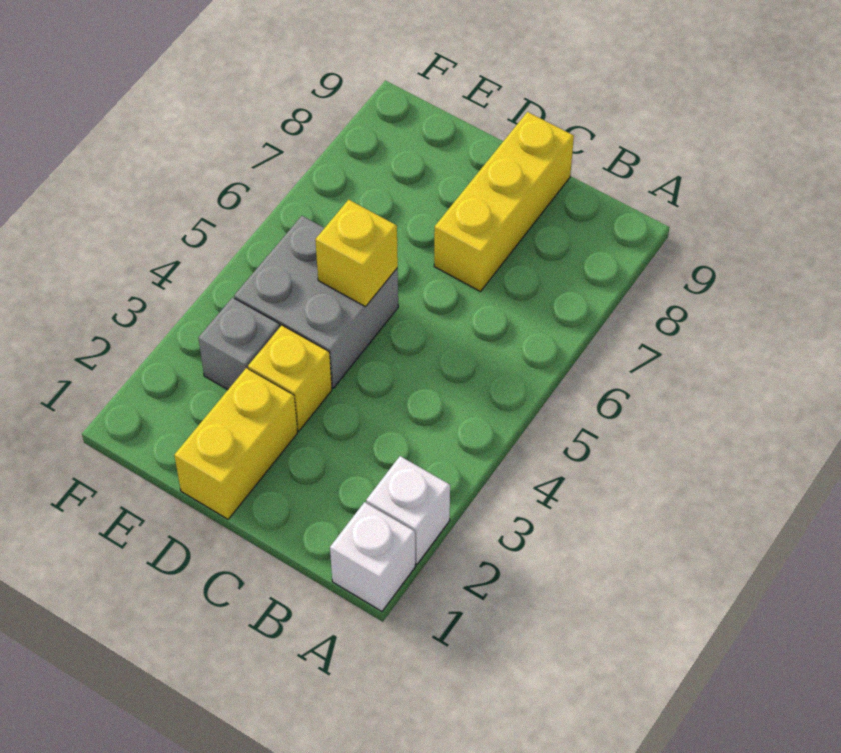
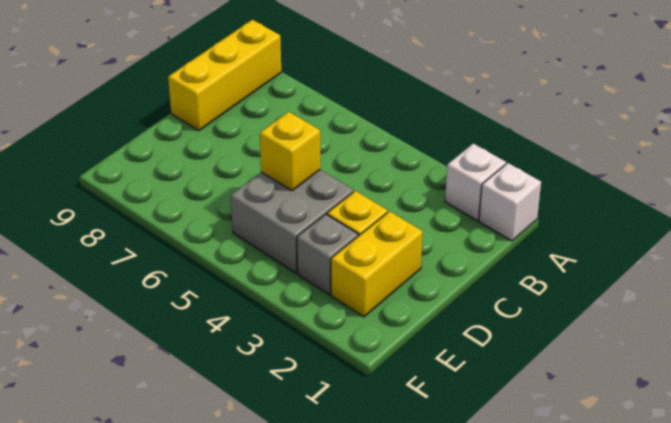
yellow 1x3 brick [434,112,574,292] -> yellow 1x3 brick turned to [168,20,281,131]
yellow 1x2 brick [174,368,298,519] -> yellow 1x2 brick turned to [331,211,423,317]

